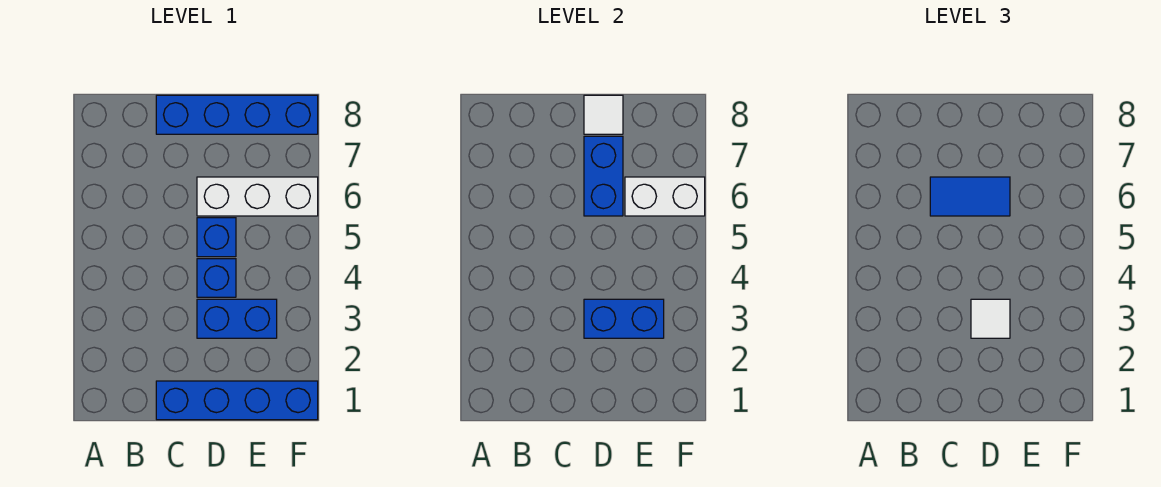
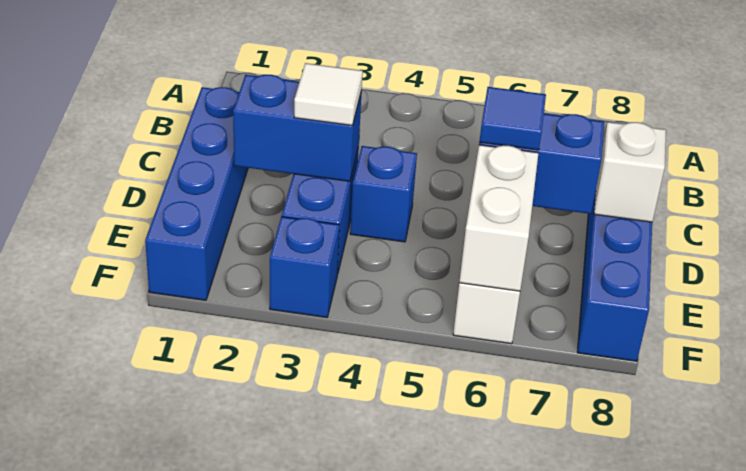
blue 1x2 tile [930,177,1010,216] -> blue 1x1 tile [479,87,546,150]
blue 1x2 brick [584,299,664,338] -> blue 1x2 brick turned to [233,75,362,181]
blue 1x1 brick [197,218,236,257] -> blue 1x1 brick moved to [270,217,339,318]
white 1x1 tile [584,95,623,134] -> white 1x1 brick [594,122,666,222]

